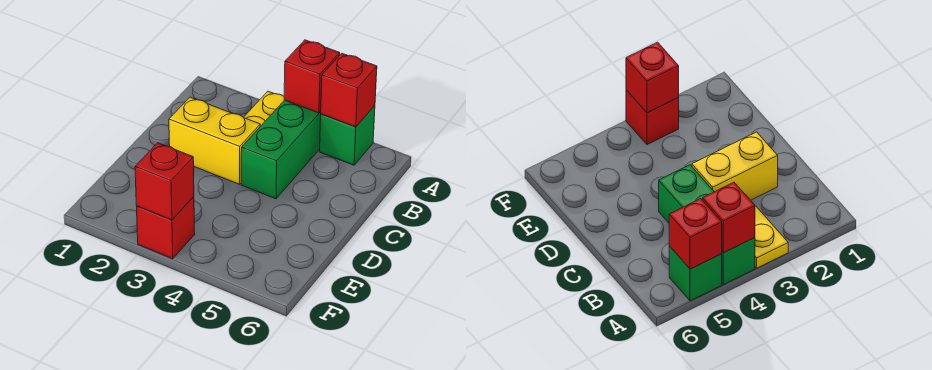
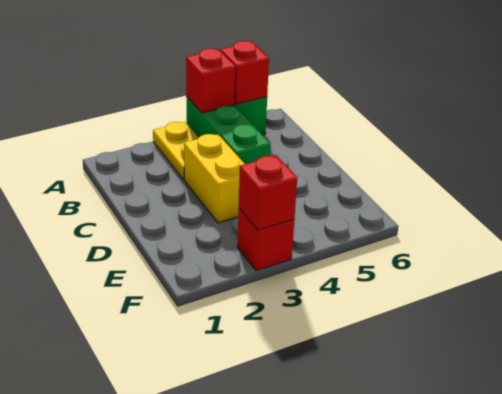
yellow 1x2 brick [169,97,260,184] -> yellow 1x2 brick turned to [184,134,244,223]

